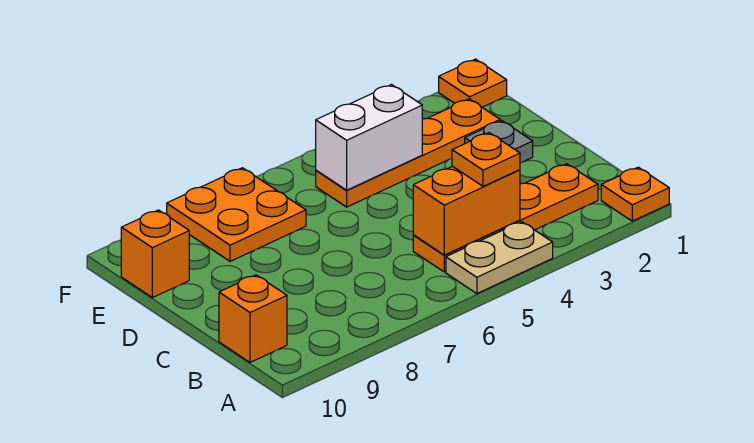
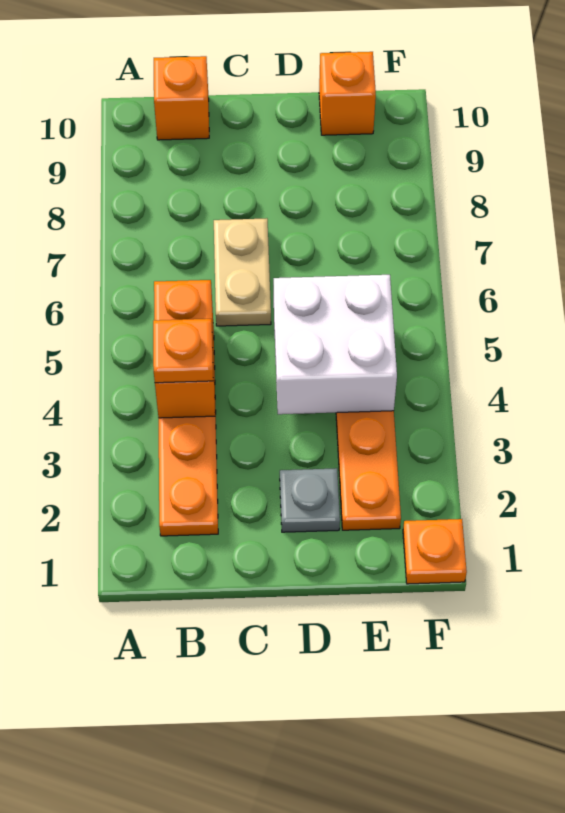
orange 1x1 plate [601,167,669,221] -> none
tan 1x2 plate [446,222,553,294] -> tan 1x2 plate moved to [214,218,271,326]
white 1x2 brick [316,85,422,190] -> white 2x2 brick [274,275,397,414]
orange 2x2 plate [167,168,306,261] -> none

